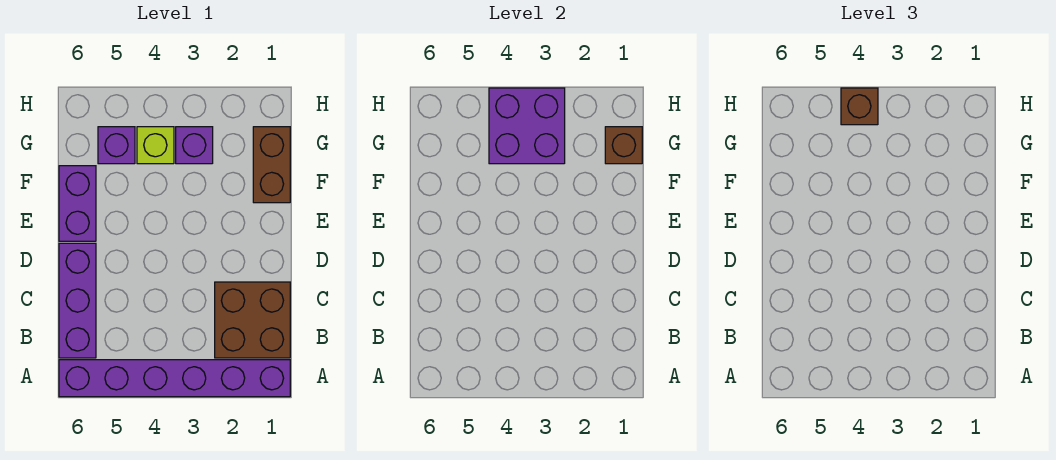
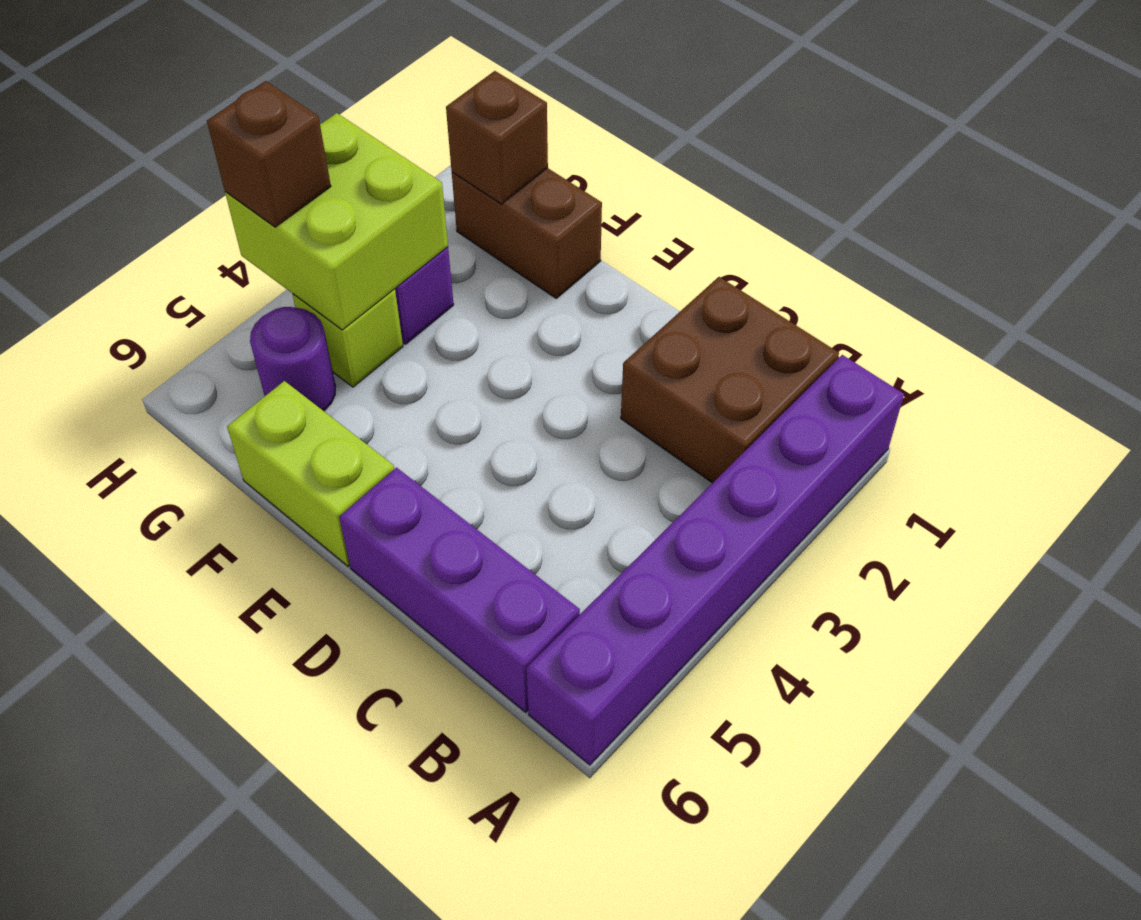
purple 1x2 brick [59,166,96,241] -> lime 1x2 brick [227,381,394,566]
purple 2x2 brick [489,88,565,164] -> lime 2x2 brick [225,113,448,330]
purple 1x1 brick [98,127,135,164] -> purple 1x1 round brick [250,307,336,411]

